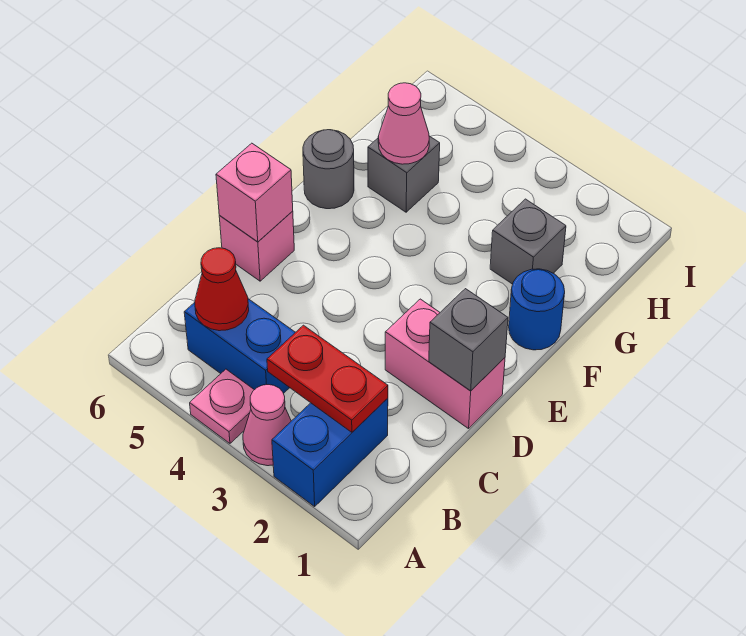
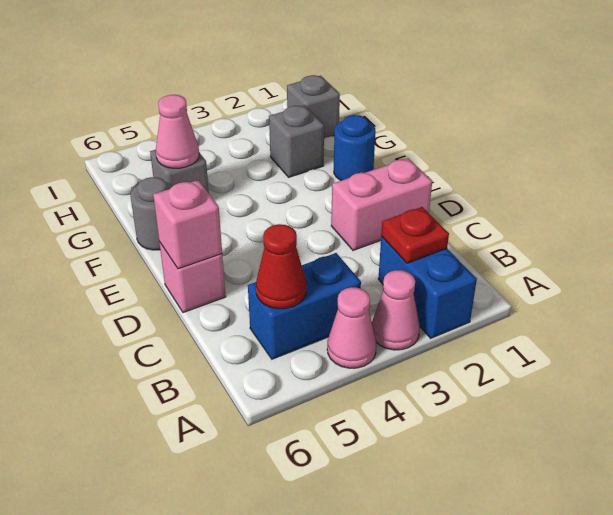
pink 1x1 plate [190,369,254,443] -> pink 1x1 cone [327,287,376,368]
red 1x2 plate [267,325,388,432] -> red 1x1 plate [381,207,449,263]
grey 1x1 brick [429,289,508,391] -> grey 1x1 brick moved to [287,75,340,138]

